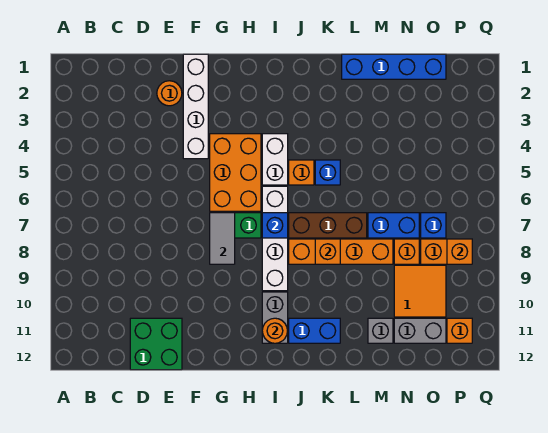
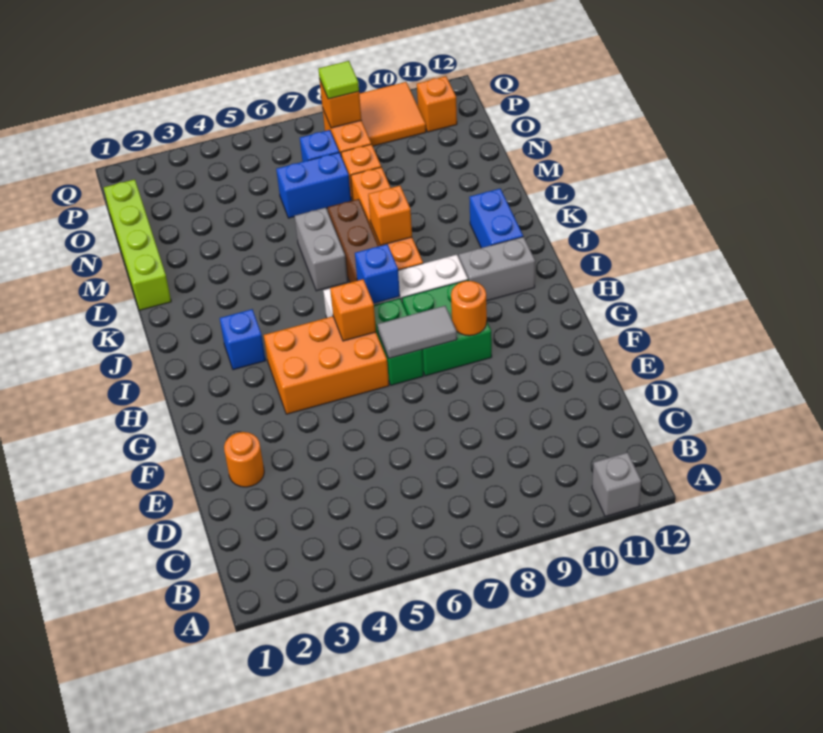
green 2x2 brick [130,318,182,370] -> green 2x2 brick moved to [402,280,492,376]
white 1x4 brick [183,54,208,159] -> none
white 1x2 brick [262,134,288,185] -> none
orange 1x1 round brick [262,318,288,343] -> orange 1x1 round brick moved to [451,281,487,336]
orange 1x1 brick [289,160,314,185] -> orange 1x1 brick moved to [330,279,376,341]
blue 1x1 brick [315,160,340,185] -> blue 1x1 brick moved to [220,309,266,370]
blue 1x4 brick [342,54,446,79] -> lime 1x4 brick [104,179,171,310]
blue 1x2 brick [368,213,419,238] -> blue 1x2 brick turned to [276,152,351,218]
grey 1x1 brick [368,318,393,343] -> grey 1x1 brick moved to [592,452,641,516]
orange 2x2 tile [394,265,446,317] -> orange 2x2 tile moved to [359,82,426,146]
grey 1x2 brick [394,318,446,343] -> grey 1x2 brick moved to [294,208,348,291]
none -> lime 1x1 tile [318,61,359,99]

